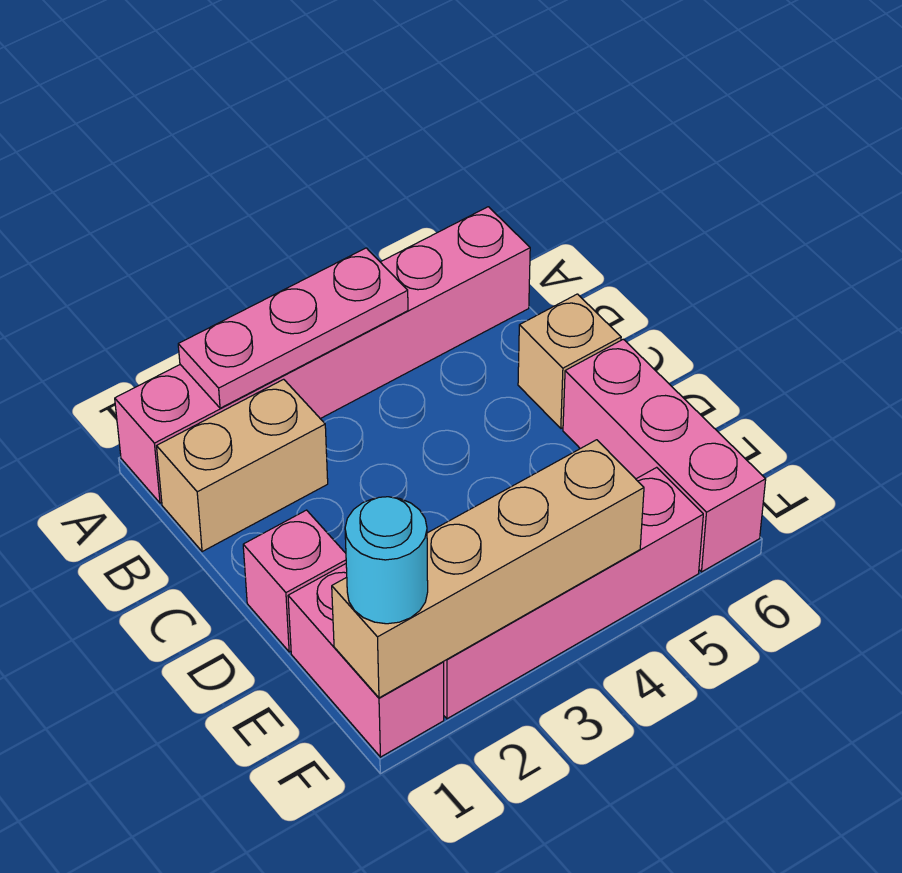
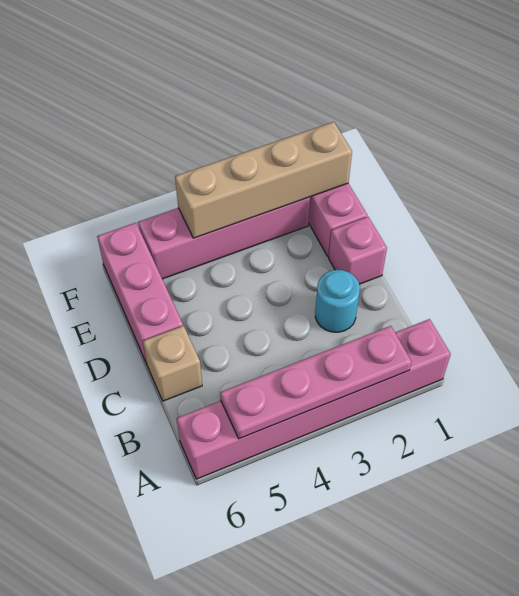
pink 1x3 plate [178,248,408,408] -> pink 1x4 plate [220,326,412,439]
tan 1x2 brick [157,379,328,552] -> none
cyan 1x1 round brick [345,497,428,624] -> cyan 1x1 round brick moved to [315,270,360,332]

